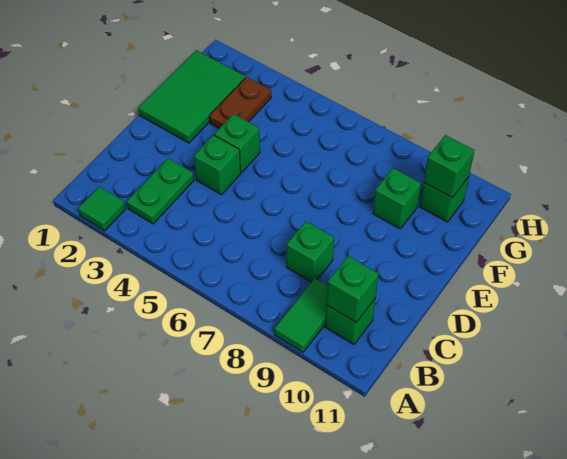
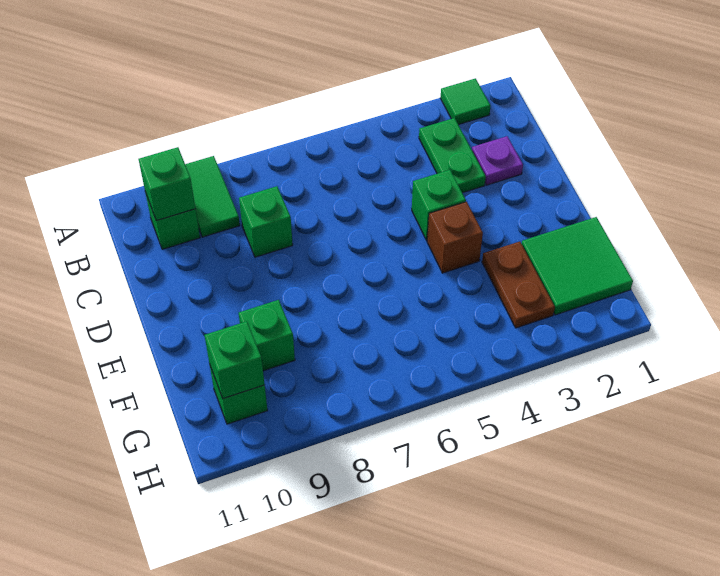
none -> purple 1x1 plate [472,136,523,185]
green 2x3 tile [138,50,245,143] -> green 2x2 tile [521,217,633,315]
green 1x1 brick [214,114,260,173] -> brown 1x1 brick [427,202,483,273]

